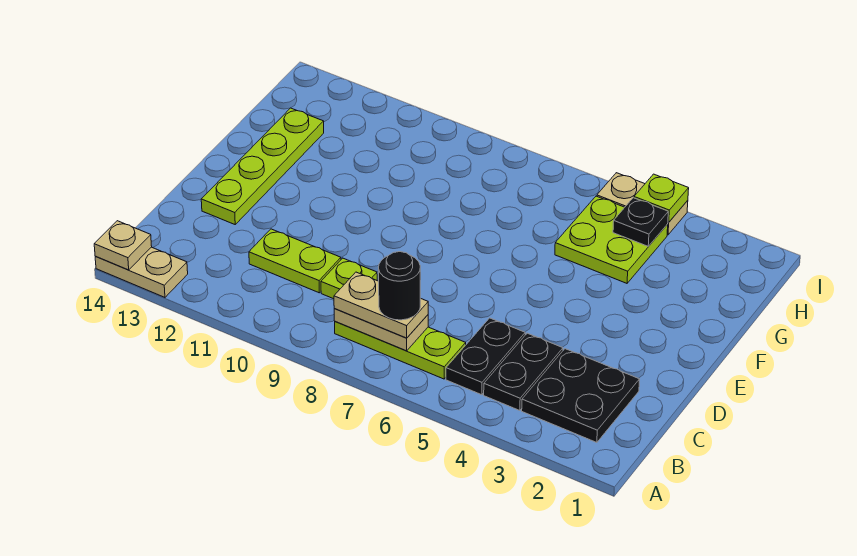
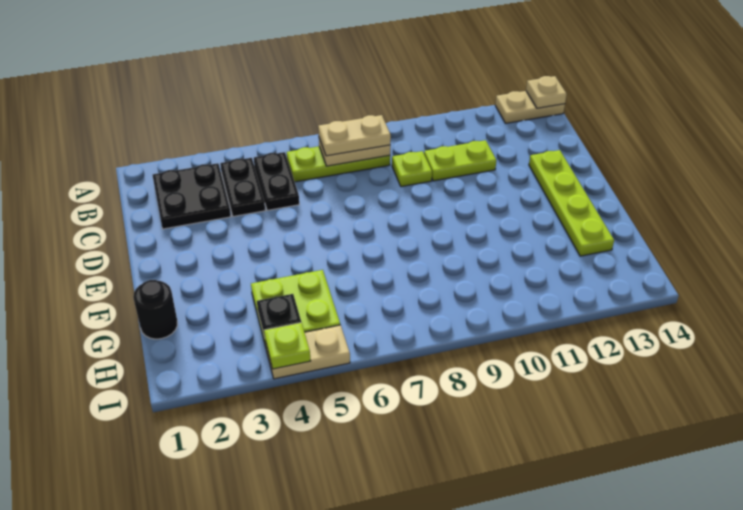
black 1x1 round brick [379,252,420,320] -> black 1x1 round brick moved to [133,280,177,339]

